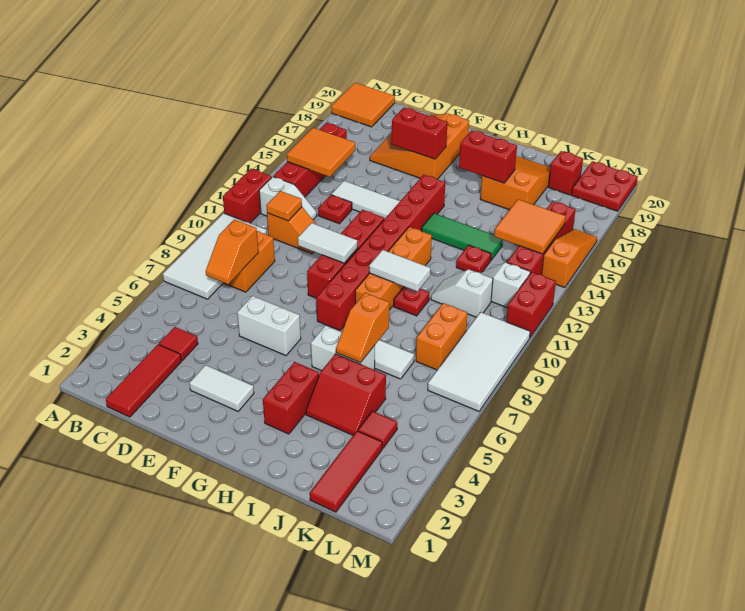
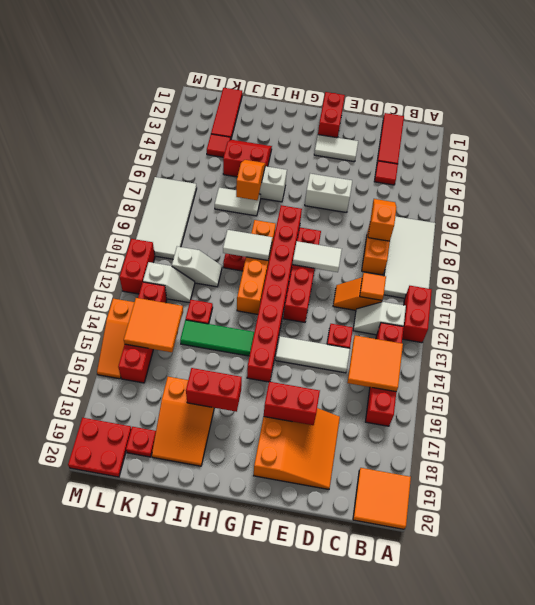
red 1x2 brick [263,362,319,434] -> red 1x2 brick moved to [318,92,345,138]
orange 1x2 brick [416,303,467,370] -> none
red 1x1 brick [548,151,583,195] -> red 1x1 plate [126,427,156,457]

